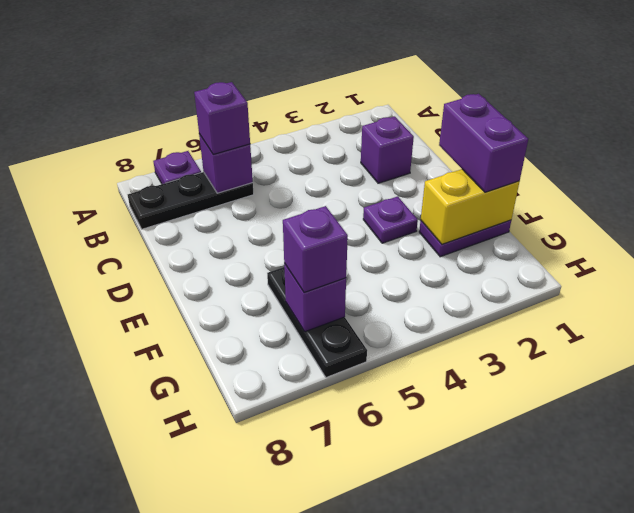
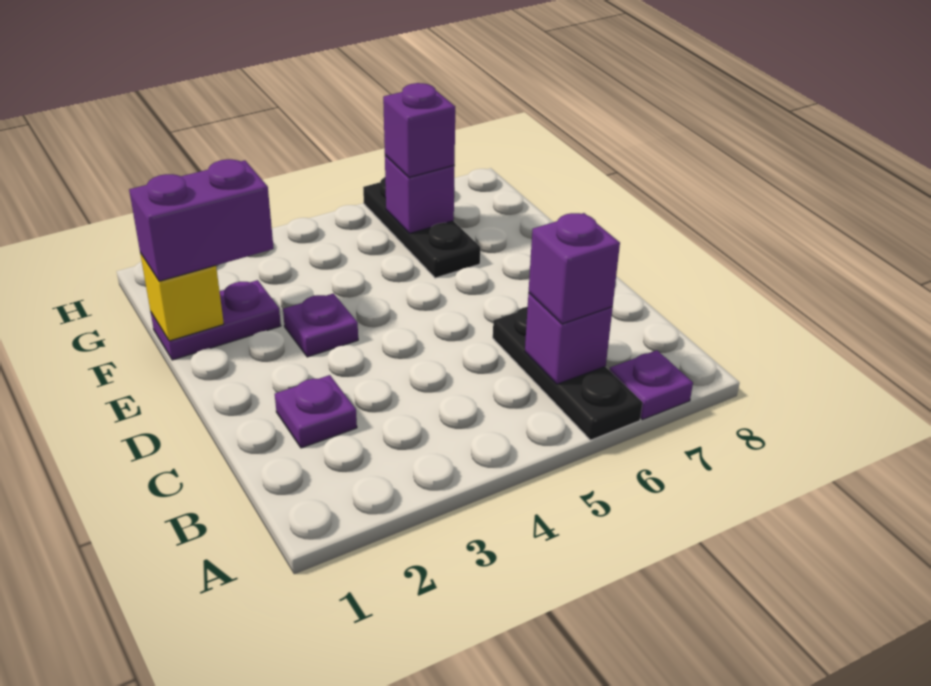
black 1x3 plate [128,172,254,229] -> black 1x3 plate turned to [493,307,643,440]
purple 1x1 brick [361,116,414,183] -> purple 1x1 plate [275,375,357,448]
purple 1x2 brick [439,94,528,192] -> purple 1x2 brick turned to [129,159,274,281]
yellow 1x2 brick [421,169,519,244] -> yellow 1x1 brick [140,253,224,341]

